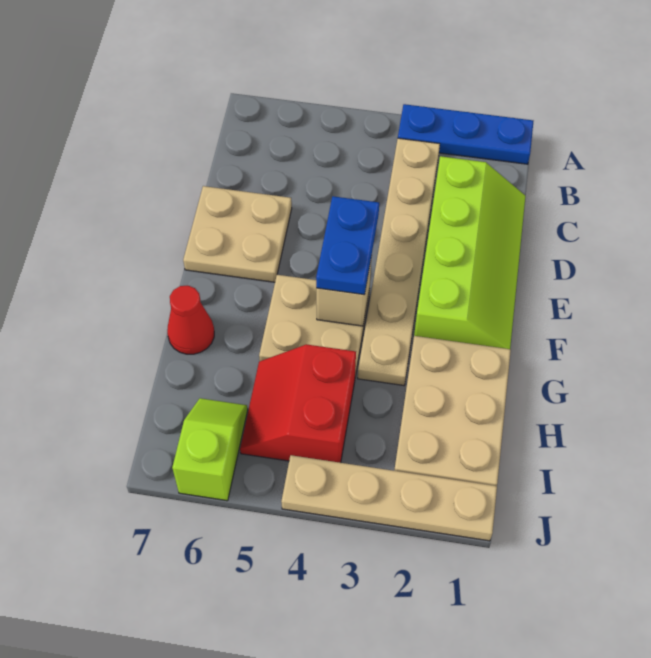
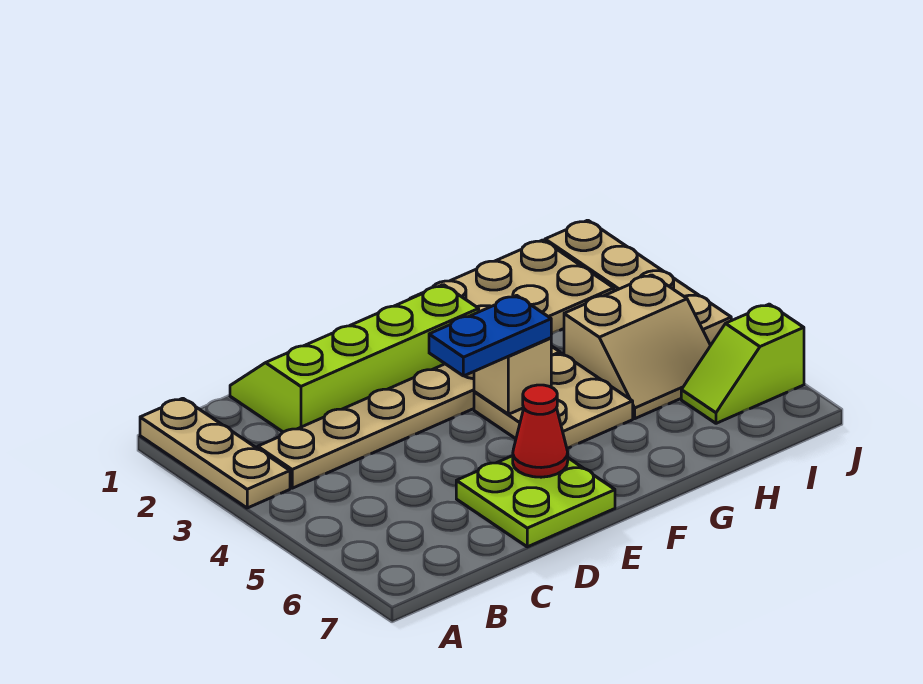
blue 1x3 plate [398,104,533,164] -> tan 1x3 plate [140,398,290,508]
tan 2x2 plate [183,186,292,282] -> lime 2x2 plate [456,456,615,547]
red 1x1 cone [167,286,214,354] -> red 1x1 cone moved to [513,385,568,477]
red 2x2 slope [240,344,356,463] -> tan 2x2 slope [564,275,711,419]

